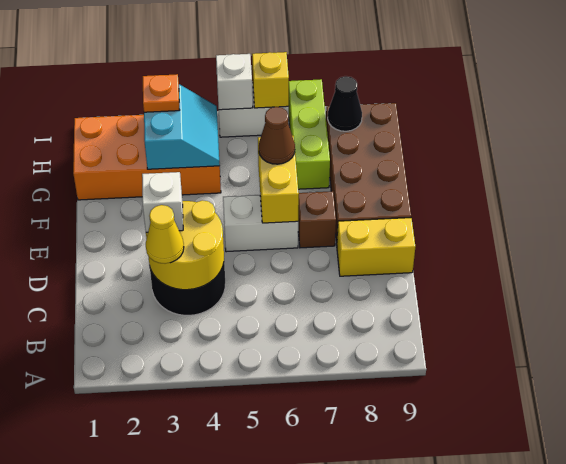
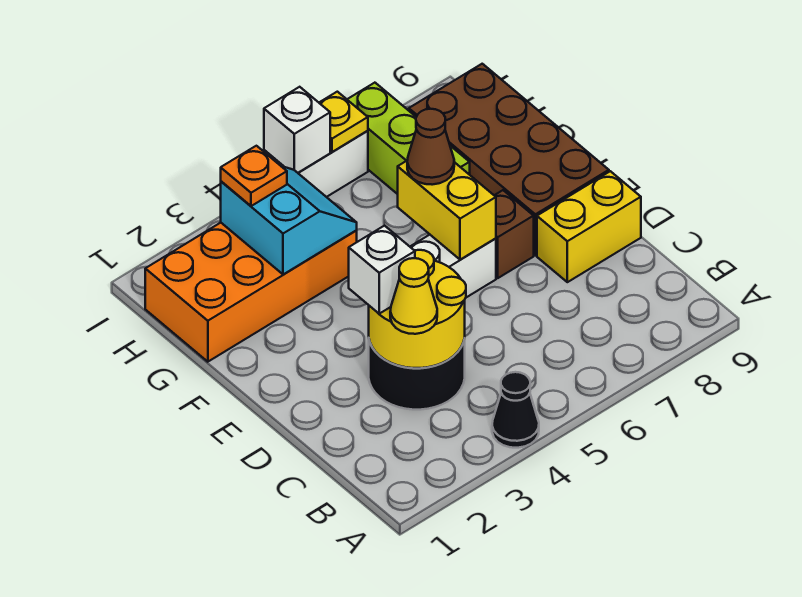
black 1x1 cone [328,76,362,131] -> black 1x1 cone moved to [492,372,539,448]
yellow 1x1 brick [252,52,289,108] -> yellow 1x1 plate [319,92,368,152]

